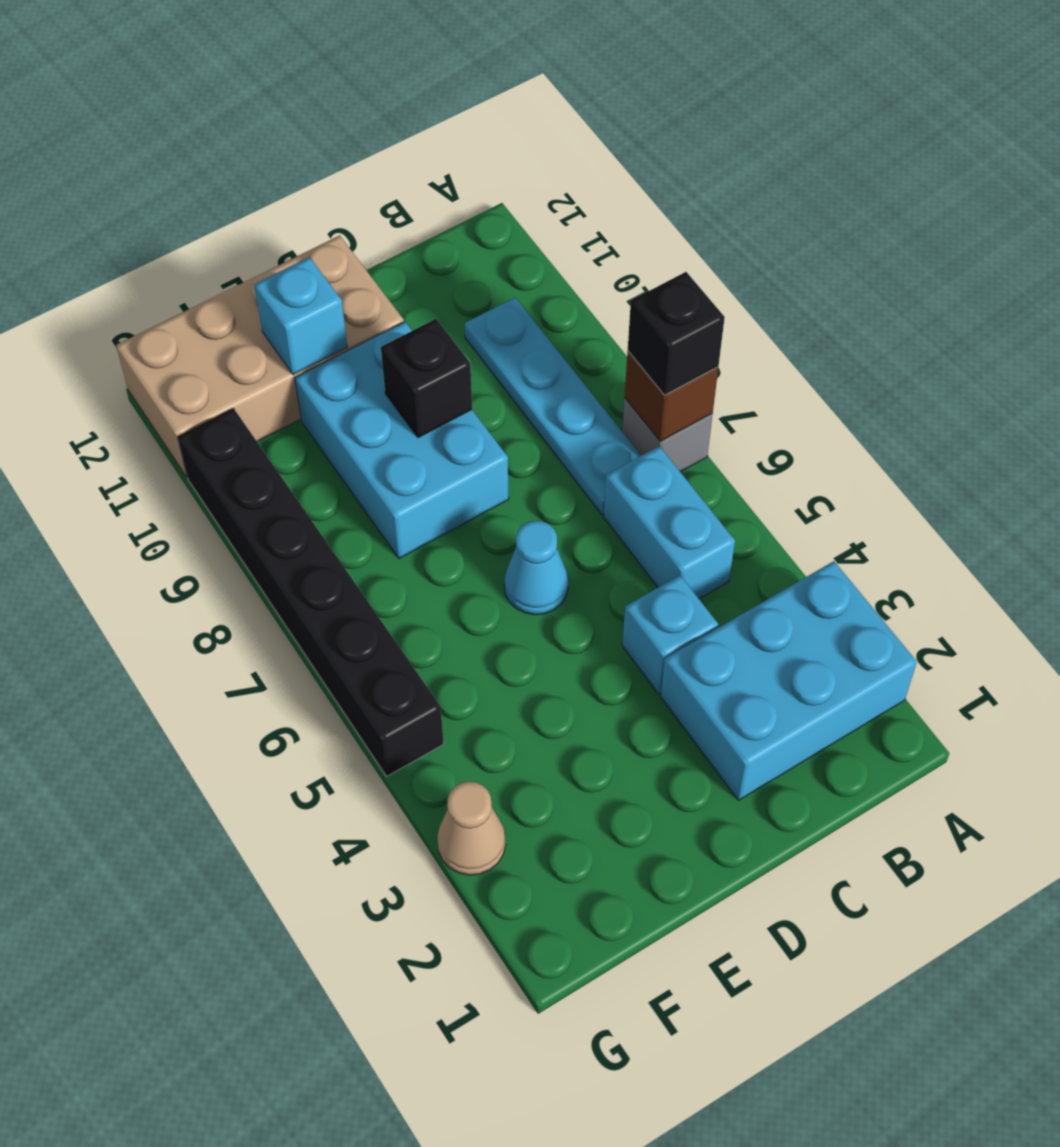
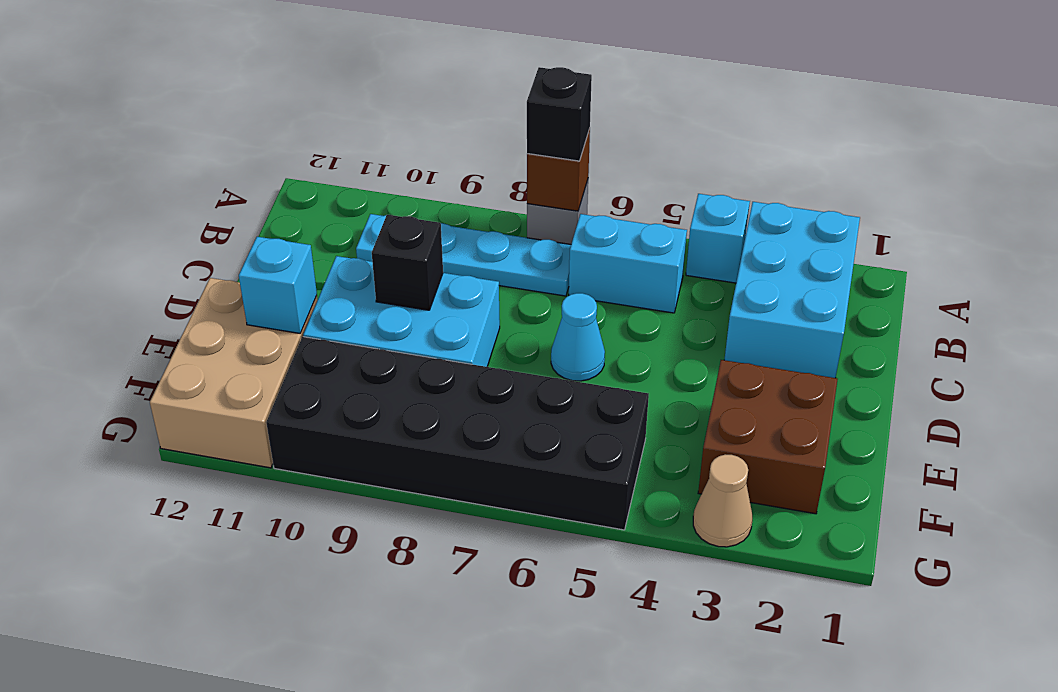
cyan 1x1 brick [622,575,718,694] -> cyan 1x1 brick moved to [686,194,750,283]
tan 2x4 brick [116,235,404,477] -> tan 2x3 brick [150,278,318,468]
none -> brown 2x2 brick [698,360,838,514]
black 1x6 brick [178,409,444,776] -> black 2x6 brick [266,337,649,530]

